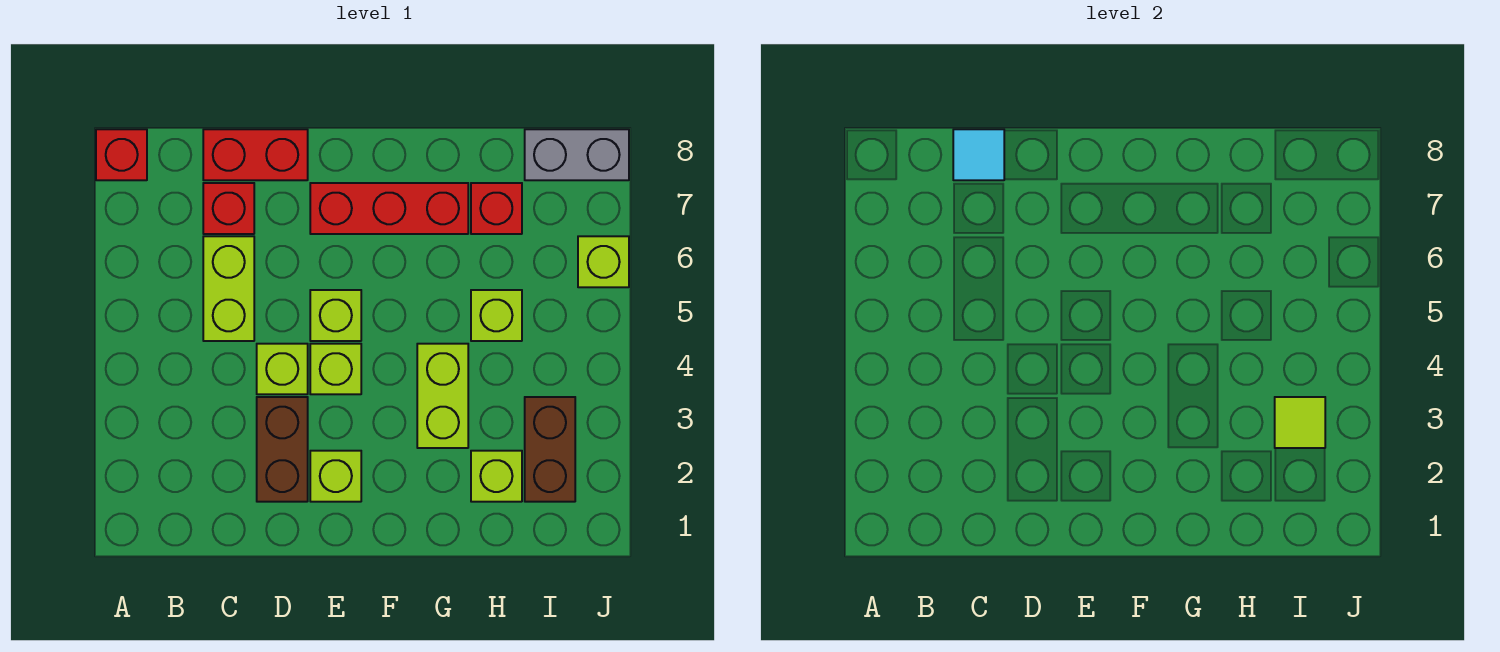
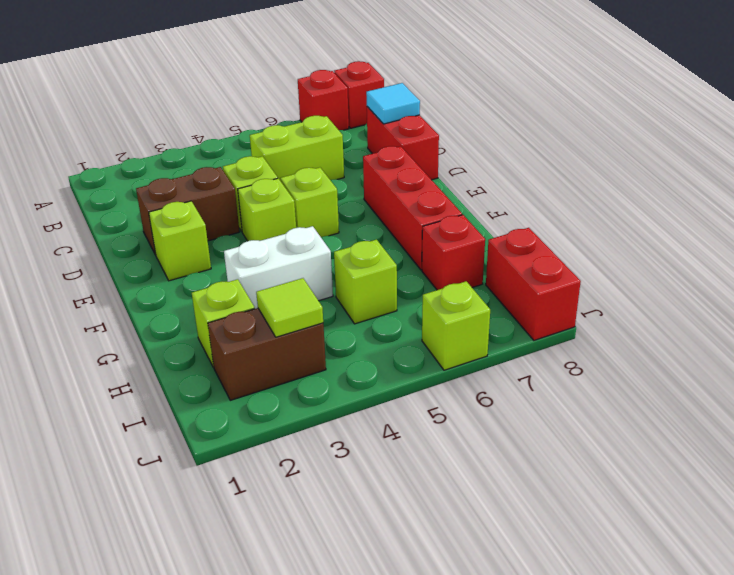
red 1x1 brick [203,183,254,234] -> red 1x1 brick moved to [298,70,349,130]
lime 1x2 brick [417,344,468,448] -> white 1x2 brick [224,226,333,309]
grey 1x2 brick [525,129,629,180] -> red 1x2 brick [486,228,581,340]

